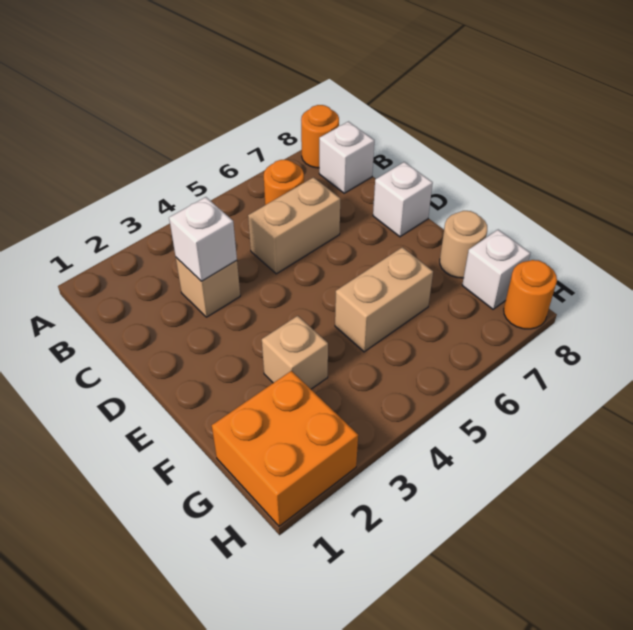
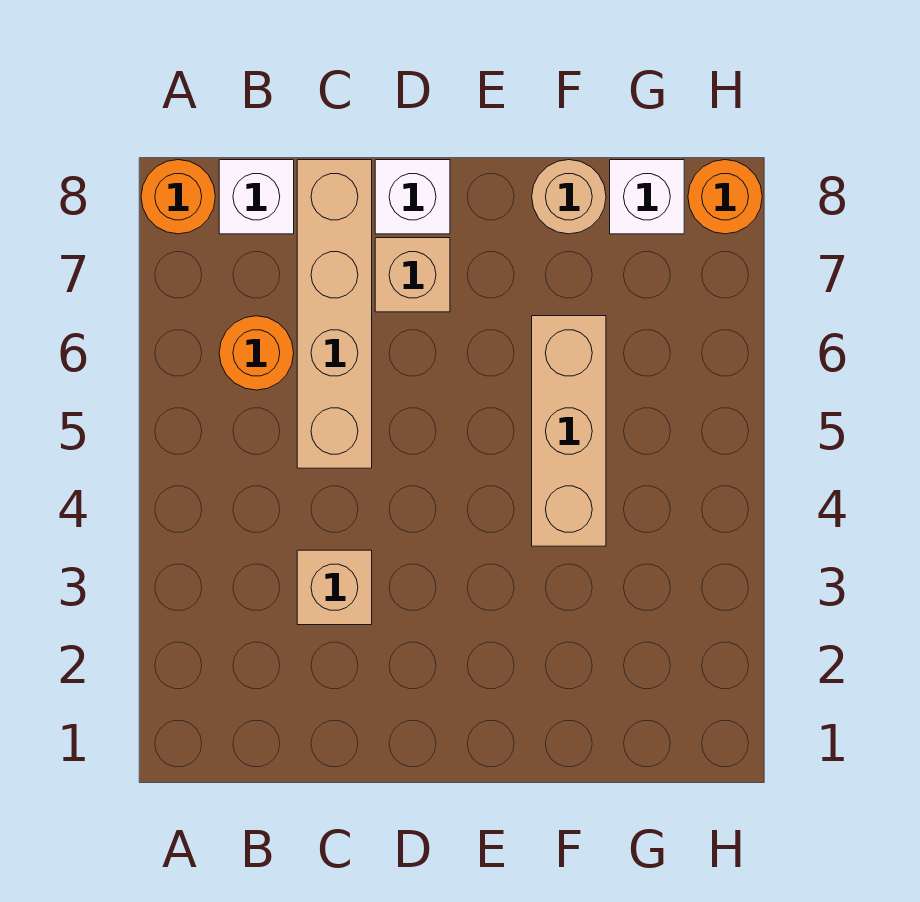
white 1x1 brick [169,197,237,281] -> none
tan 1x2 brick [248,177,340,274] -> tan 1x4 brick [297,160,372,468]
tan 1x1 brick [262,316,328,389] -> tan 1x1 brick moved to [375,238,450,312]
tan 1x2 brick [335,247,433,352] -> tan 1x3 brick [532,316,606,546]
orange 2x2 brick [212,371,358,526] -> none

